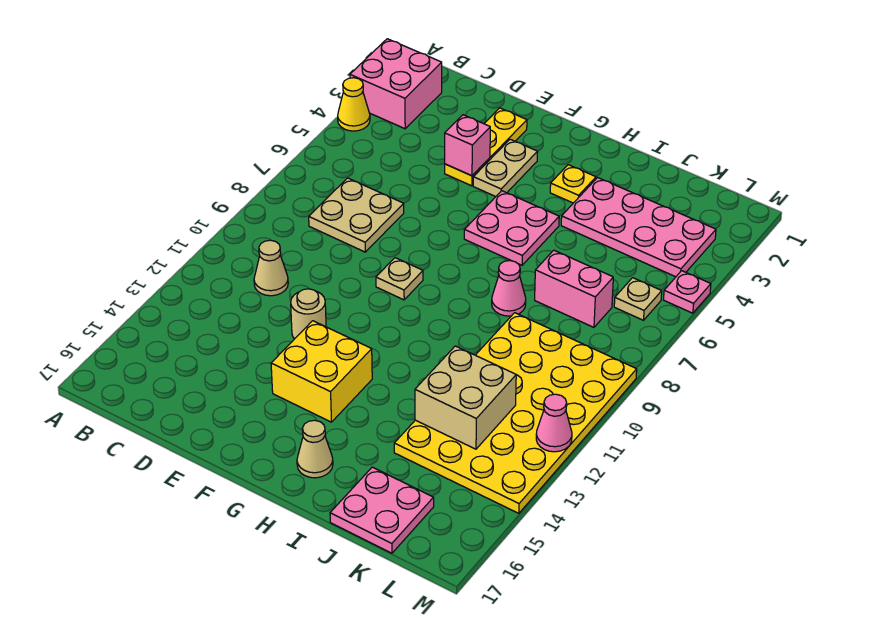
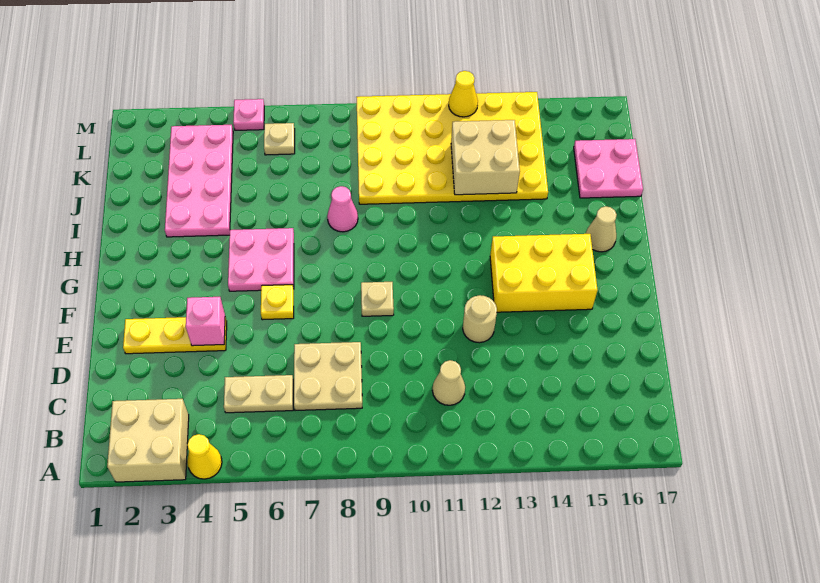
pink 2x2 brick [350,39,442,129] -> tan 2x2 brick [107,399,189,482]
tan 1x2 plate [473,139,538,197] -> tan 1x2 plate moved to [224,375,293,413]
yellow 2x2 brick [271,321,372,422] -> yellow 2x3 brick [490,234,598,312]
yellow 1x1 plate [550,165,596,203] -> yellow 1x1 plate moved to [261,285,294,320]
pink 1x2 brick [535,250,613,327] -> none
pink 1x1 cone [536,394,572,452] -> yellow 1x1 cone [449,71,478,117]

